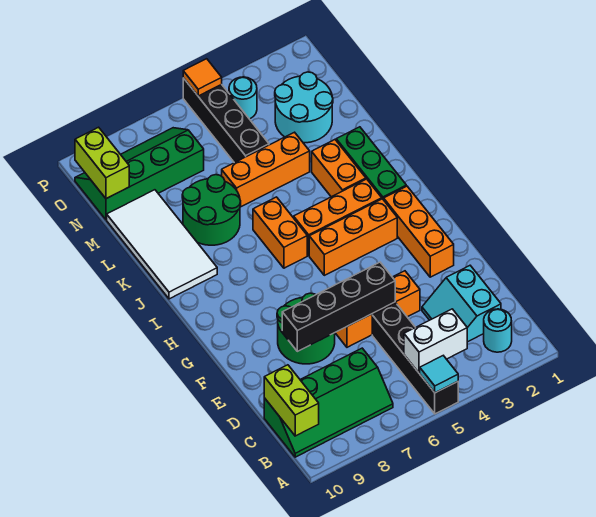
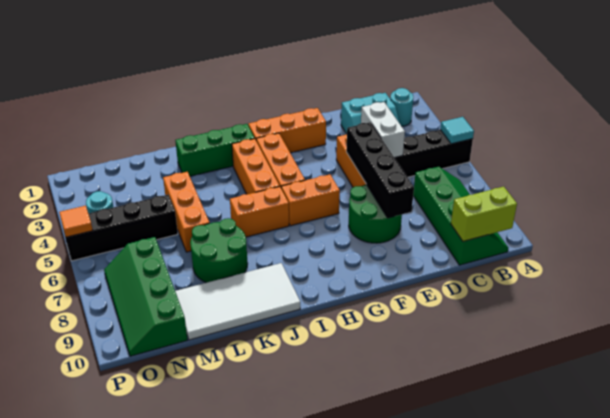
white 1x2 brick [404,309,467,373] -> white 1x2 brick moved to [361,102,405,158]
orange 1x2 brick [312,140,366,197] -> orange 1x2 brick moved to [281,174,340,226]
cyan 2x2 round brick [275,72,333,143] -> none
lime 1x2 brick [75,127,129,199] -> none

